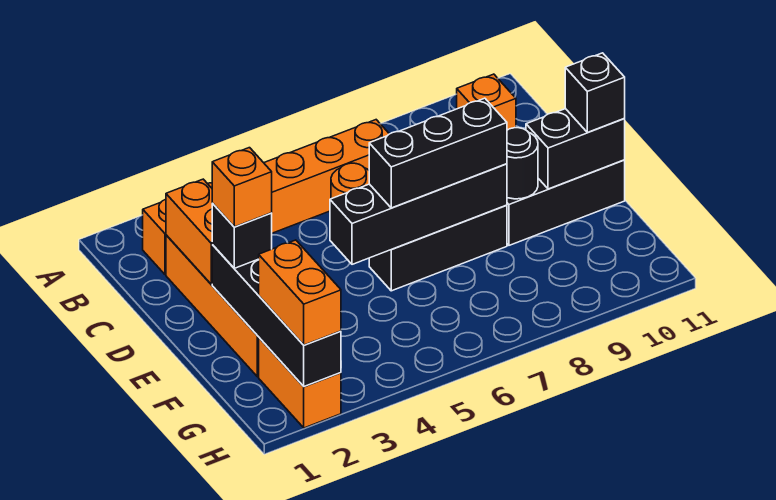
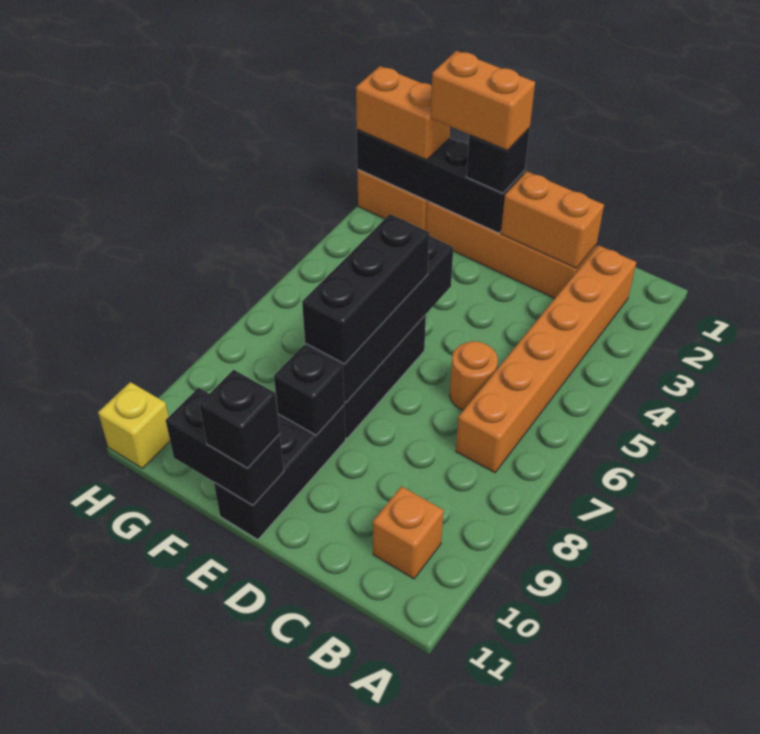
orange 1x1 brick [212,148,272,227] -> orange 1x2 brick [431,51,535,150]
black 1x1 round brick [507,128,538,199] -> black 1x1 brick [274,345,344,435]
black 1x2 brick [526,109,625,189] -> black 1x2 brick turned to [166,388,284,505]
none -> yellow 1x1 brick [98,382,170,468]

